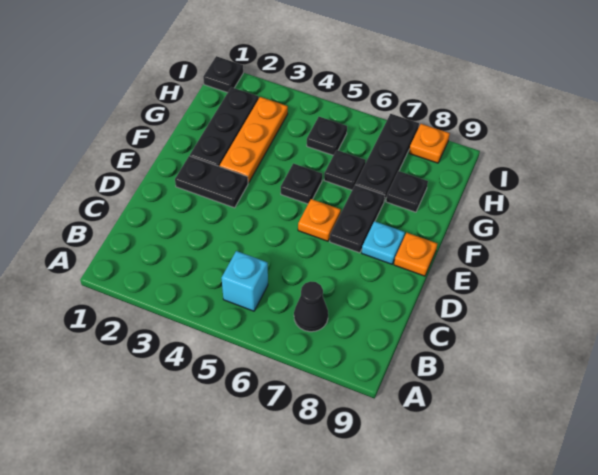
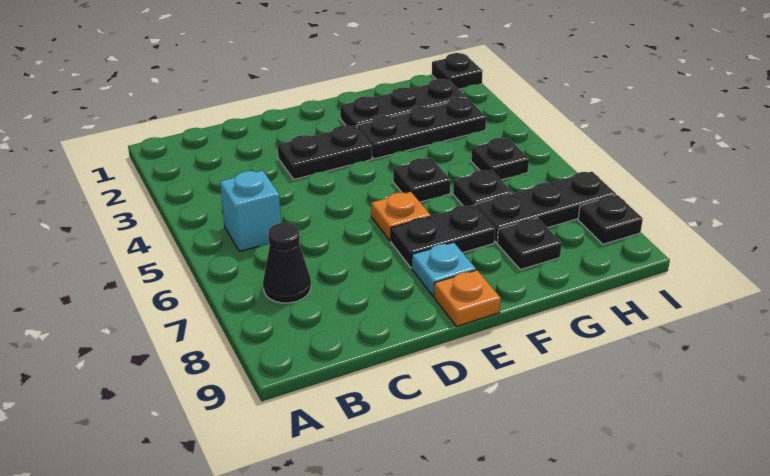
black 1x2 plate [175,156,248,208] -> black 1x2 plate turned to [278,125,372,179]
orange 1x3 plate [220,97,288,183] -> black 1x3 plate [357,98,486,159]
orange 1x1 plate [409,124,450,163] -> black 1x1 plate [578,195,643,244]

